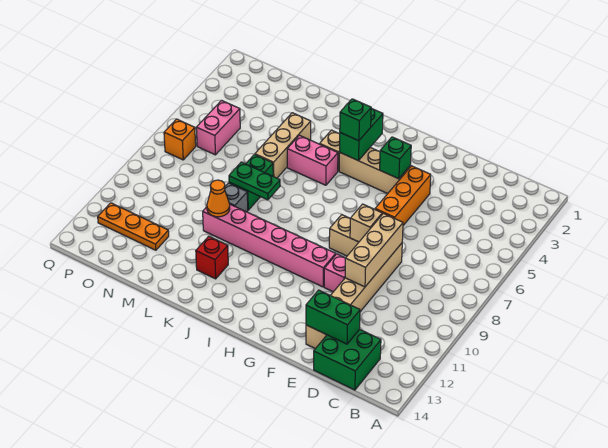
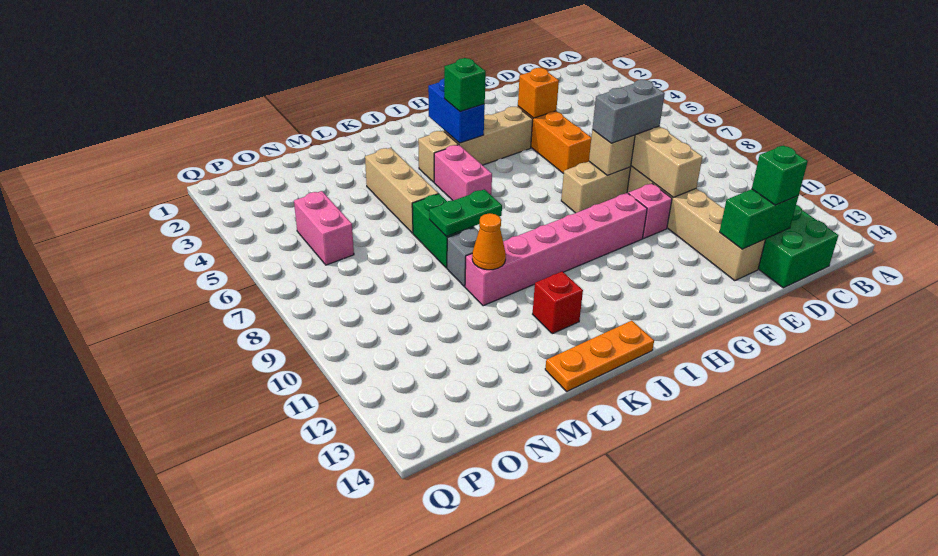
none -> grey 1x2 brick [592,80,665,143]
green 1x1 brick [380,137,411,179] -> green 1x1 brick moved to [752,145,808,205]
green 1x2 brick [340,108,383,160] -> blue 1x2 brick [428,79,485,143]
pink 1x2 brick [287,135,338,185] -> pink 1x2 brick turned to [434,145,492,201]
orange 1x3 plate [98,203,169,250] -> orange 1x3 plate moved to [545,321,654,391]
orange 1x1 brick [164,119,196,160] -> orange 1x1 brick moved to [518,68,559,118]

